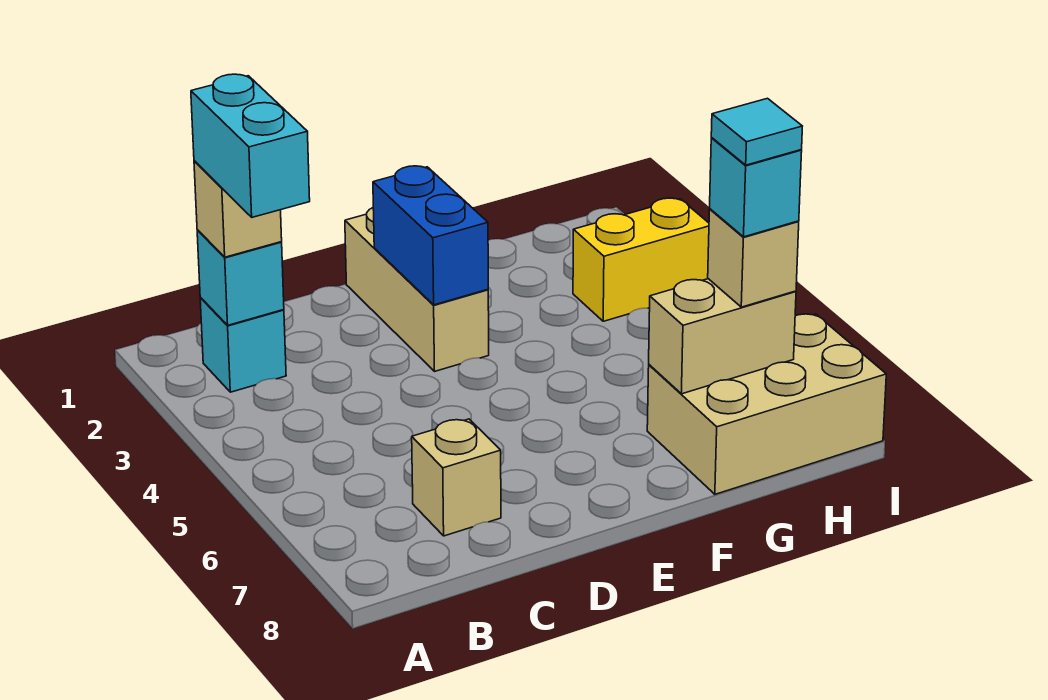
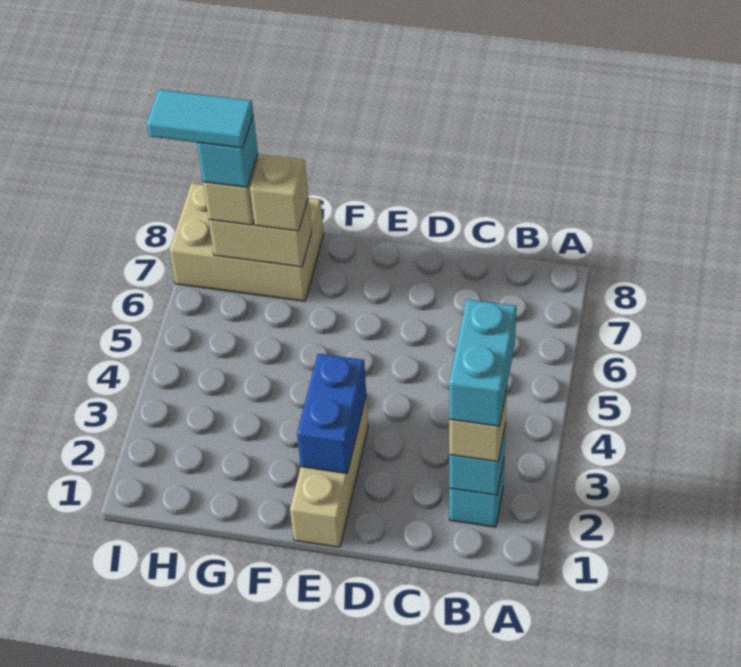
tan 1x1 brick [412,419,501,536] -> tan 1x1 brick moved to [250,154,308,231]
yellow 1x2 brick [573,198,709,321] -> none
cyan 1x1 tile [711,98,802,165] -> cyan 1x2 tile [147,90,253,148]

